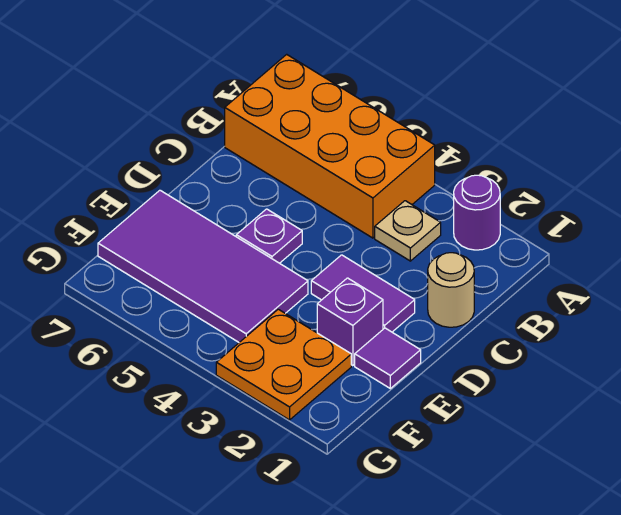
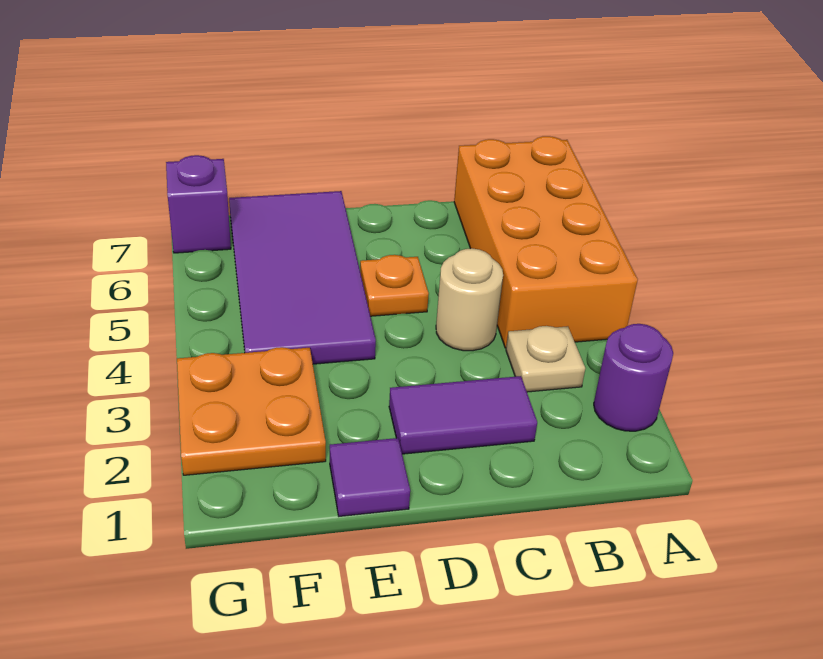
tan 1x1 round brick [428,253,474,327] -> tan 1x1 round brick moved to [436,248,503,351]
purple 1x2 tile [311,255,415,332] -> purple 1x2 tile turned to [389,376,537,454]
purple 1x1 plate [236,209,302,263] -> orange 1x1 plate [360,255,429,316]
purple 1x1 brick [317,278,383,366] -> purple 1x1 brick moved to [166,155,231,253]

